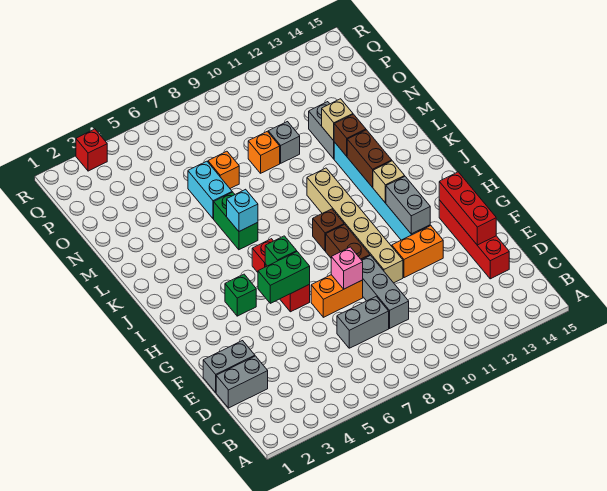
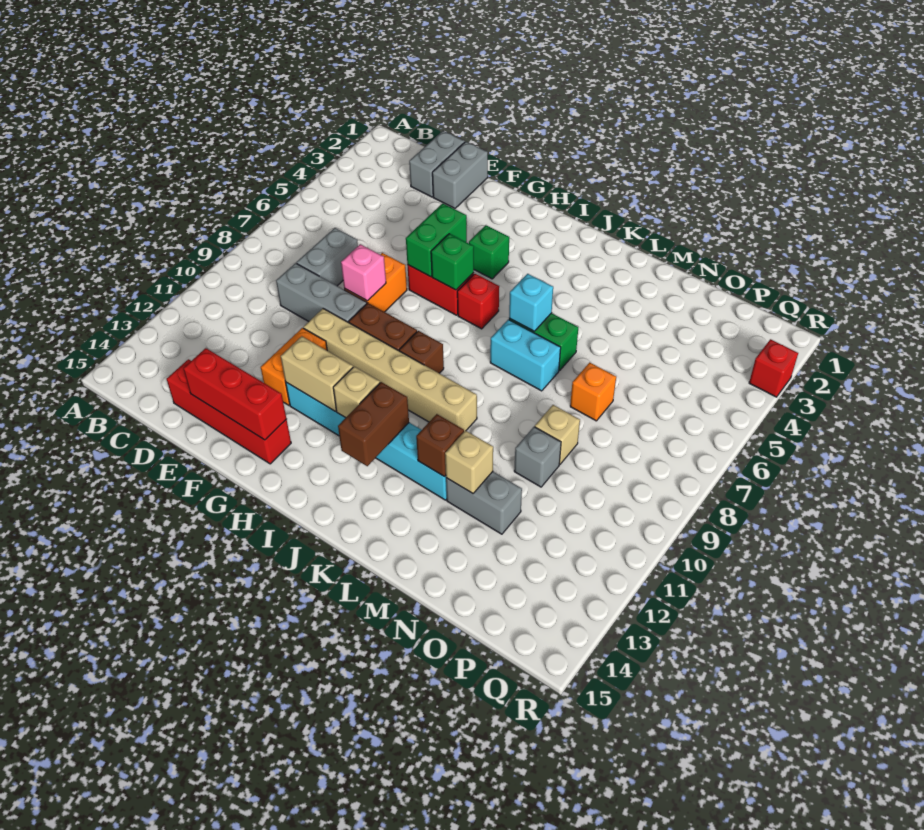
grey 1x2 brick [386,177,430,234] -> tan 1x2 brick [281,336,353,412]
brown 1x2 brick [347,130,392,187] -> brown 1x2 brick turned to [338,382,409,466]
cyan 1x2 brick [188,161,232,219] -> cyan 1x2 brick moved to [490,319,561,391]
orange 1x1 brick [248,131,280,173] -> tan 1x1 brick [535,405,580,464]

